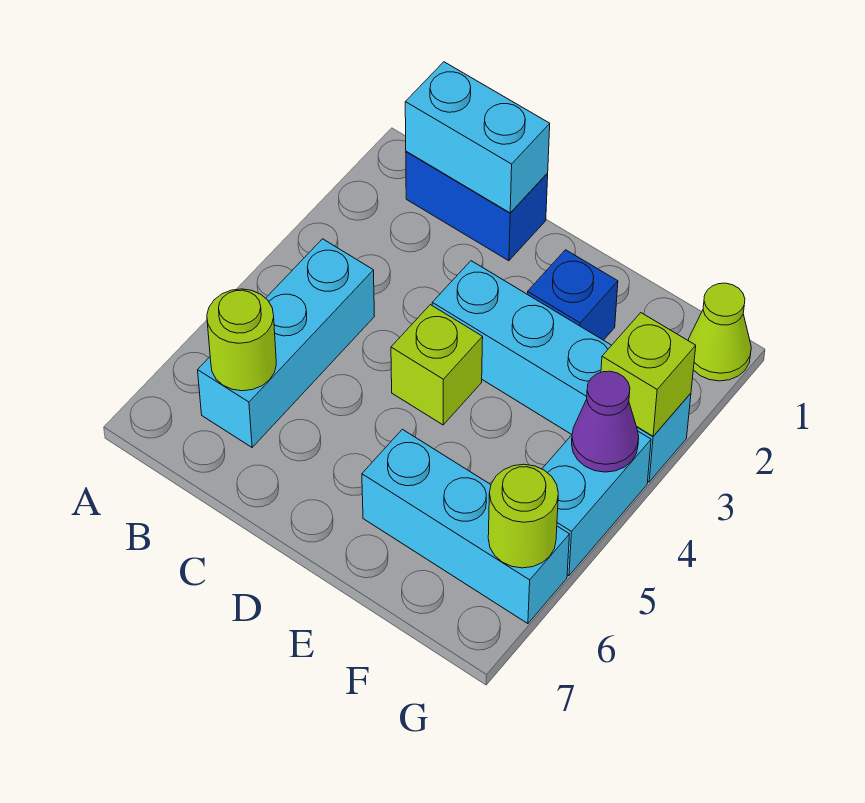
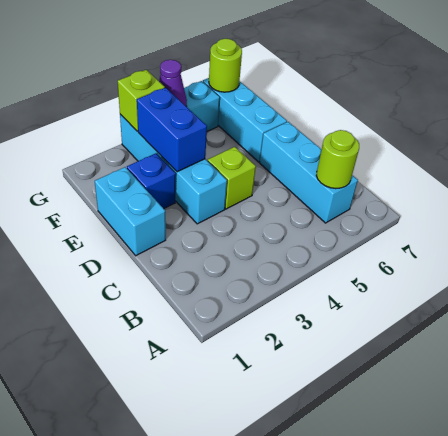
blue 1x2 brick [406,151,548,261] -> blue 1x2 brick moved to [137,88,207,172]
cyan 1x2 brick [405,62,550,213] -> cyan 1x2 brick moved to [95,167,166,256]
cyan 1x3 brick [198,239,375,447] -> cyan 1x3 brick turned to [260,122,358,223]
lime 1x1 cone [688,283,751,381] -> none

